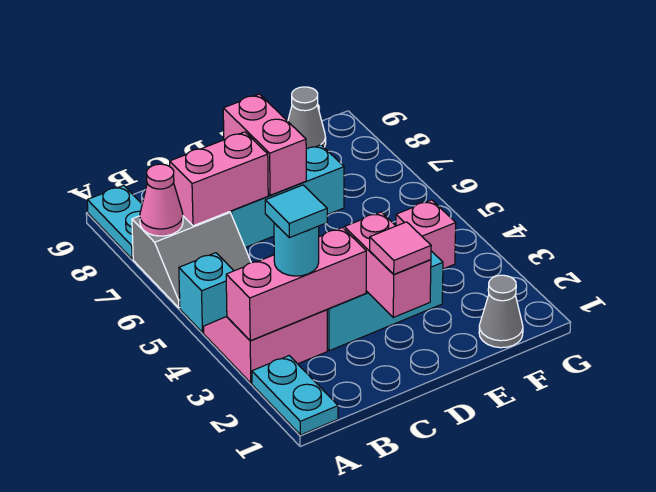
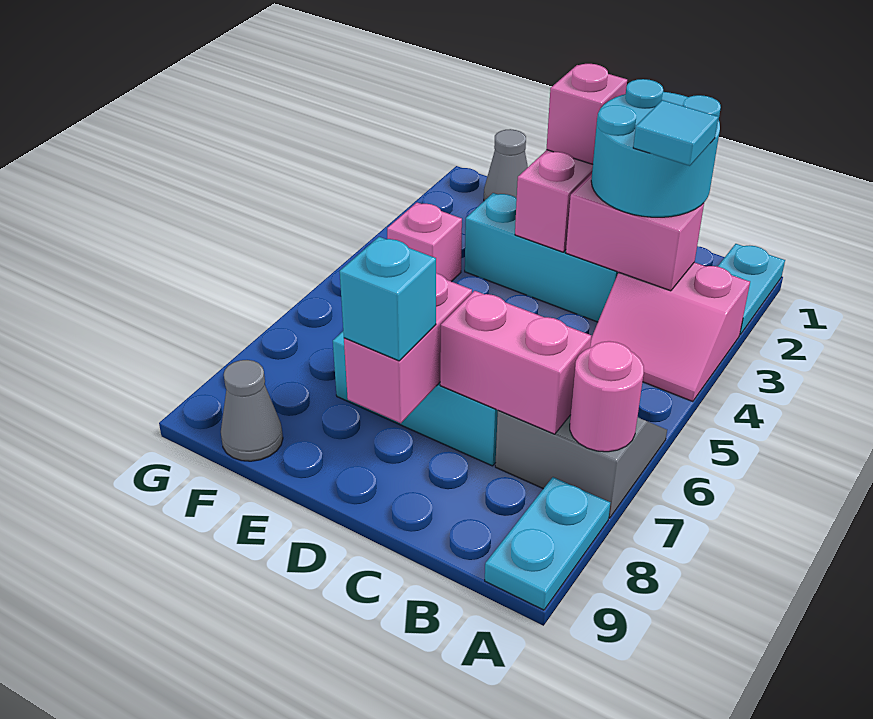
pink 1x3 brick [226,228,366,341] -> pink 1x2 brick [566,174,704,291]
cyan 1x1 brick [179,253,234,333] -> cyan 1x1 brick moved to [340,237,436,361]
pink 1x1 cone [140,164,183,236] -> pink 1x1 round brick [570,341,644,452]
cyan 1x1 round brick [274,223,319,276] -> cyan 2x2 round brick [591,79,721,217]
pink 1x1 tile [370,222,431,274] -> pink 1x1 brick [546,64,627,164]

